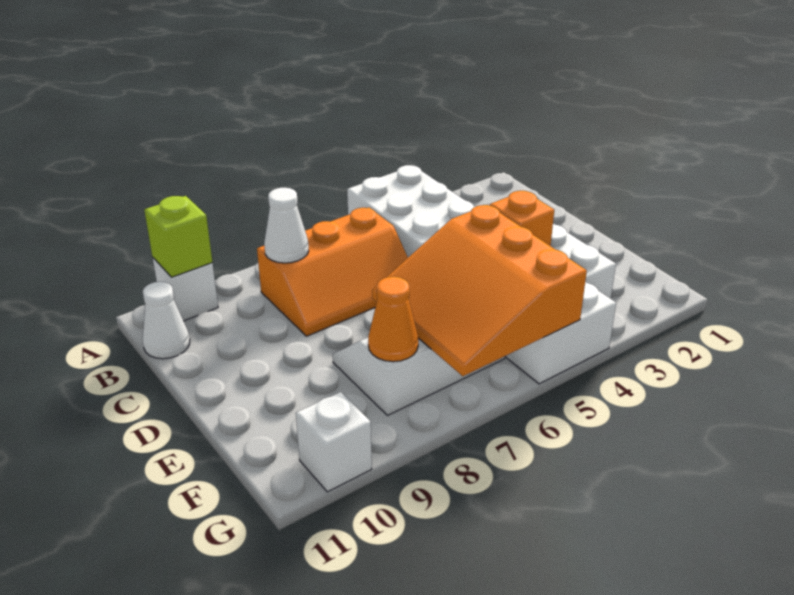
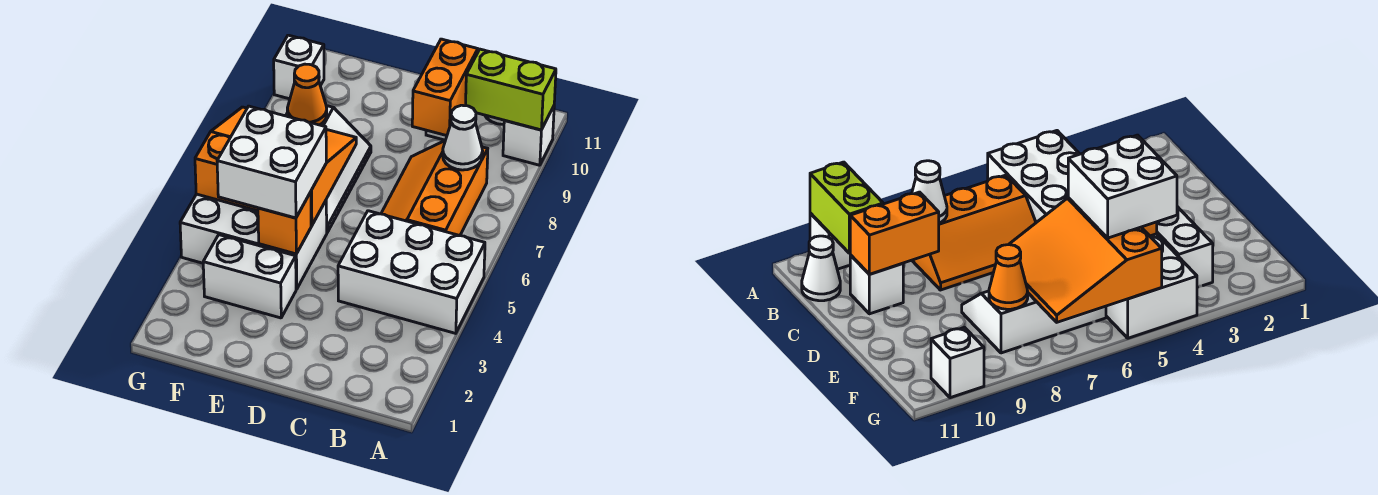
lime 1x1 brick [144,196,212,277] -> lime 1x2 brick [466,49,556,130]
none -> orange 1x2 brick [412,39,478,136]
none -> white 1x1 brick [850,255,903,314]
none -> white 2x2 brick [217,106,326,218]

